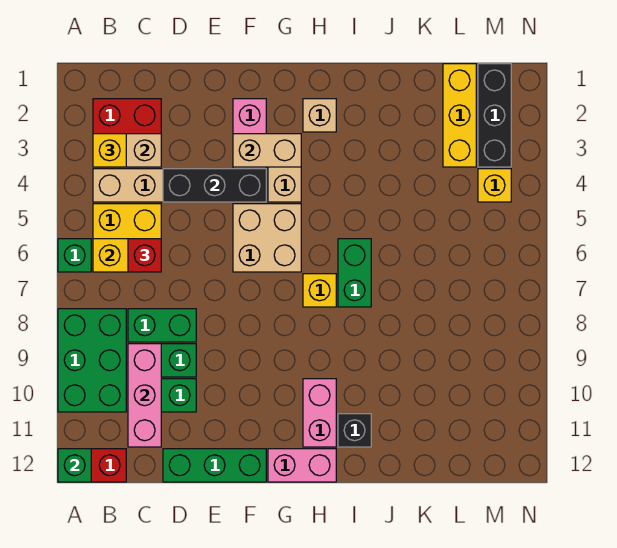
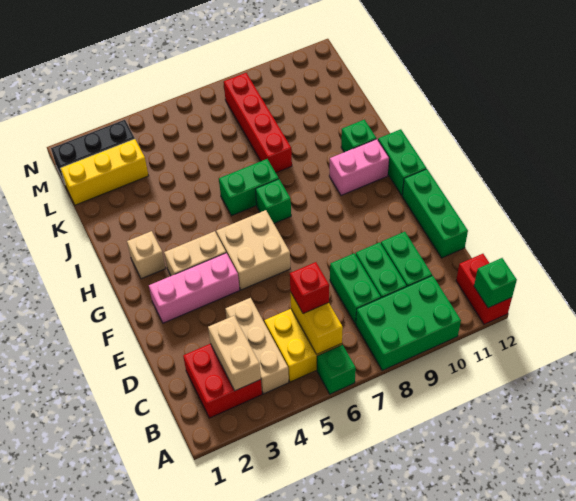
yellow 1x1 brick [93,134,126,167] -> none
pink 1x3 brick [128,344,161,447] -> none
black 1x3 brick [163,169,266,202] -> none
tan 1x2 brick [233,134,301,167] -> none
pink 1x2 brick [268,449,336,482] -> green 1x2 brick [378,129,427,195]
yellow 1x1 brick [303,274,336,307] -> green 1x1 brick [255,179,291,223]
black 1x1 brick [338,414,371,447] -> green 1x1 brick [341,120,376,152]
none -> red 1x4 brick [224,73,292,173]
yellow 1x1 brick [478,169,511,202] -> none

